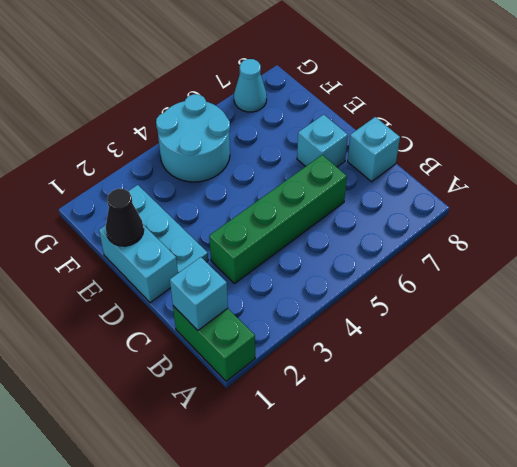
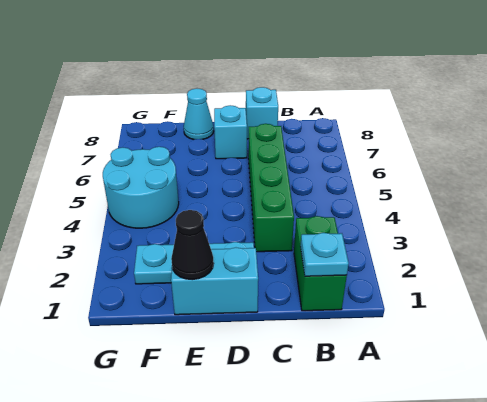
green 1x2 brick [173,306,255,381] -> green 1x2 brick turned to [294,216,347,311]
cyan 1x1 brick [170,257,228,330] -> cyan 1x1 plate [300,233,349,276]
cyan 1x1 cone [234,59,267,112] -> cyan 1x1 cone moved to [184,89,214,140]

